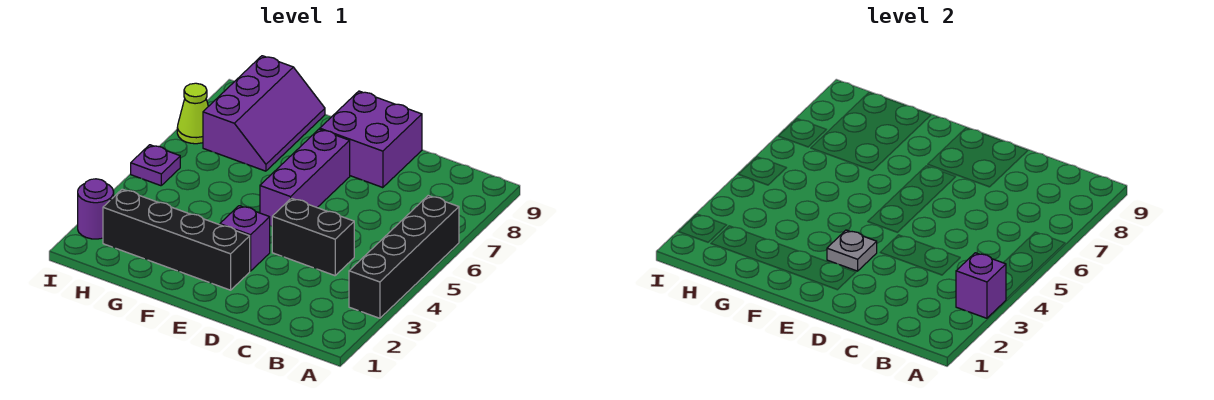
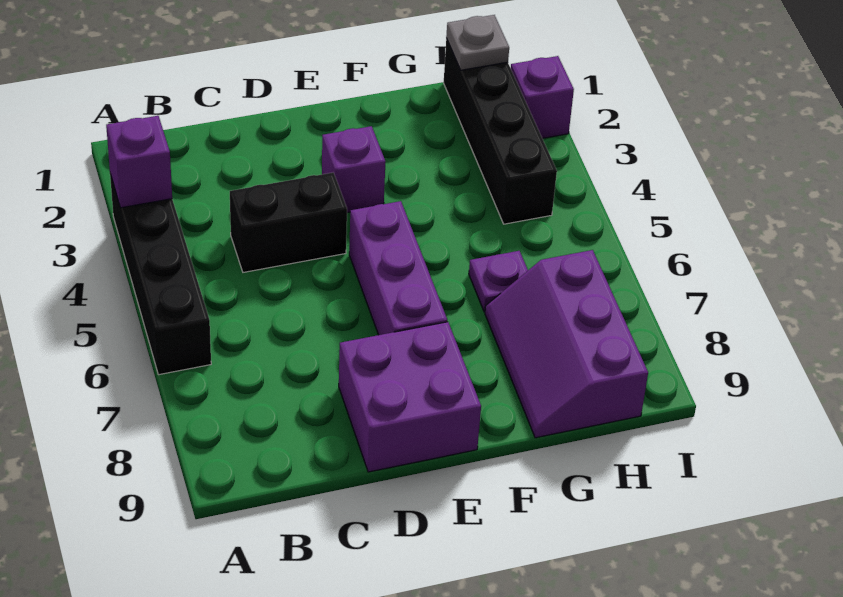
black 1x4 brick [103,189,250,290] -> black 1x4 brick turned to [444,39,557,224]
grey 1x1 plate [827,230,877,271] -> grey 1x1 plate moved to [446,15,509,70]
purple 1x1 round brick [78,179,114,239] -> purple 1x1 brick [511,56,574,138]
purple 1x1 plate [131,145,180,186] -> purple 1x1 plate moved to [469,251,528,312]
lime 1x1 cone [177,83,208,144] -> none

